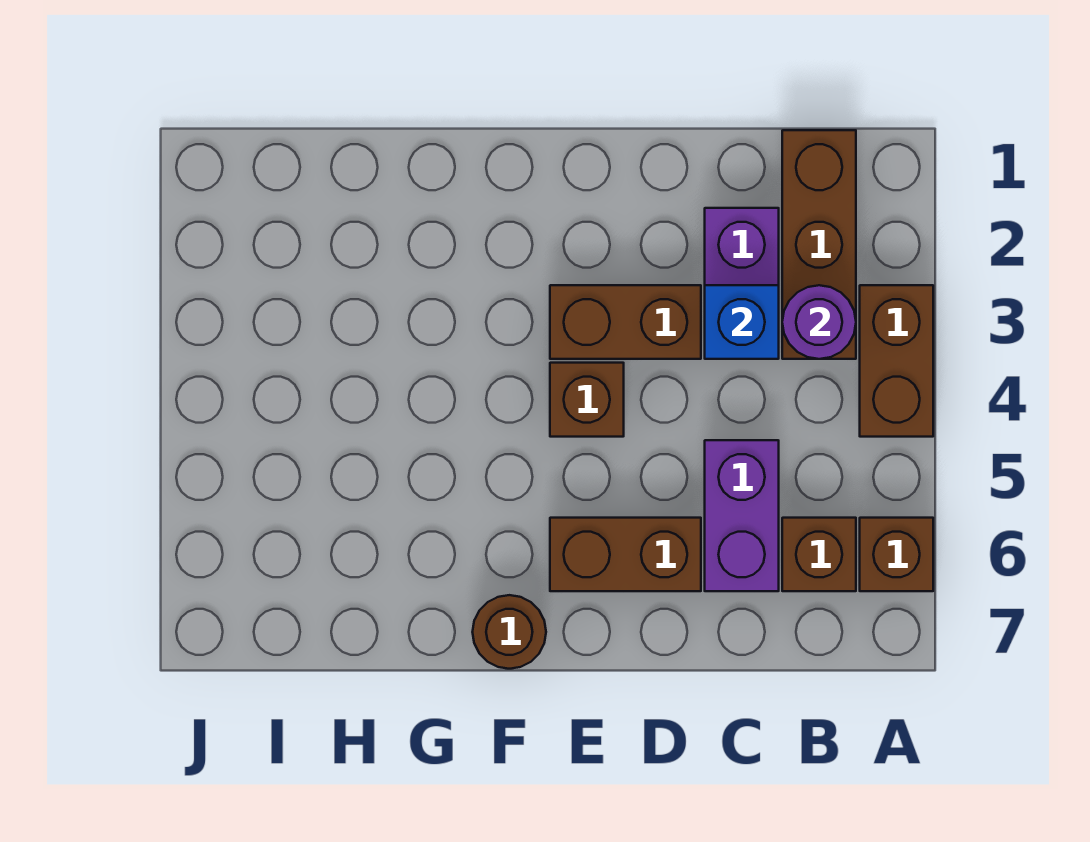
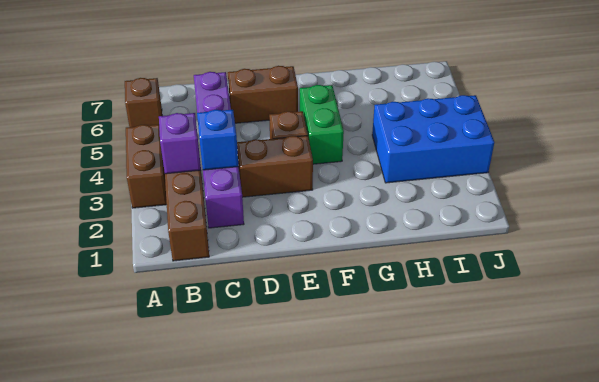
purple 1x1 round brick [782,285,856,359] -> purple 1x1 brick [159,113,201,174]
brown 1x1 brick [782,518,856,591] -> none
none -> green 1x2 brick [300,85,344,164]
brown 1x1 round brick [473,595,546,669] -> none
none -> blue 2x3 brick [372,95,494,183]

